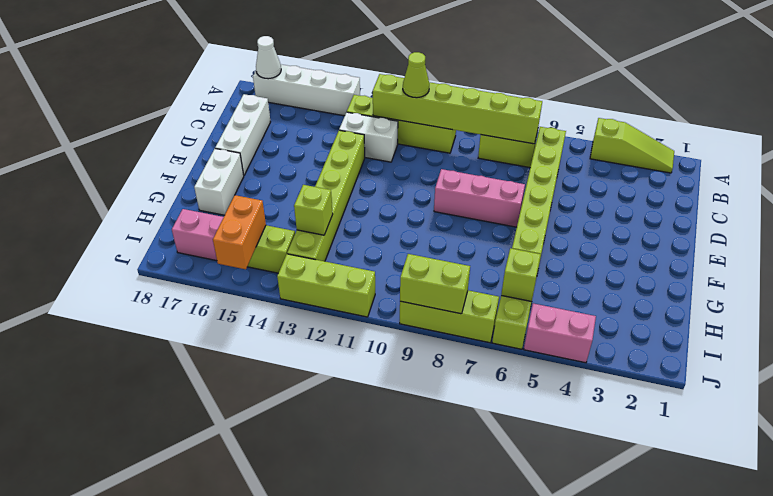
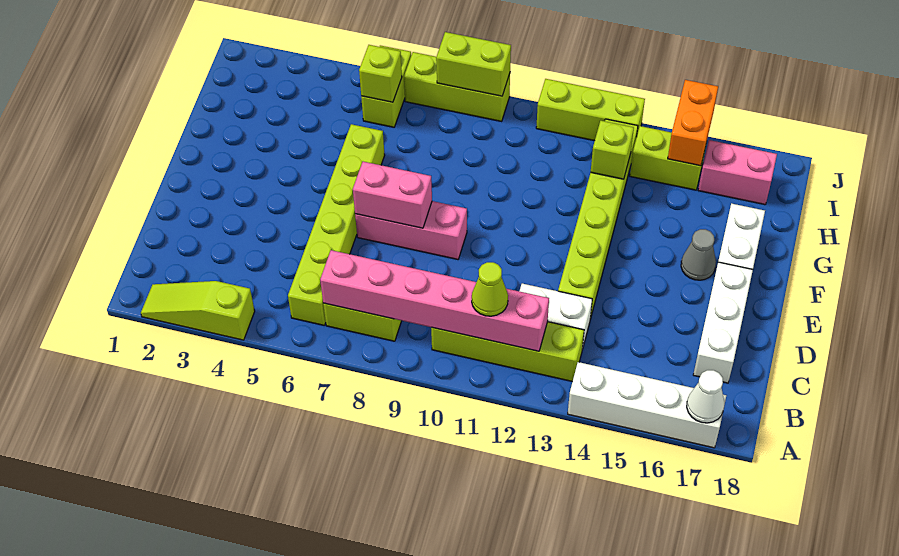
lime 1x6 brick [373,74,542,144] -> pink 1x6 brick [320,250,549,351]
none -> grey 1x1 cone [681,229,716,280]
pink 1x2 brick [524,303,596,363] -> pink 1x2 brick moved to [353,162,432,228]

